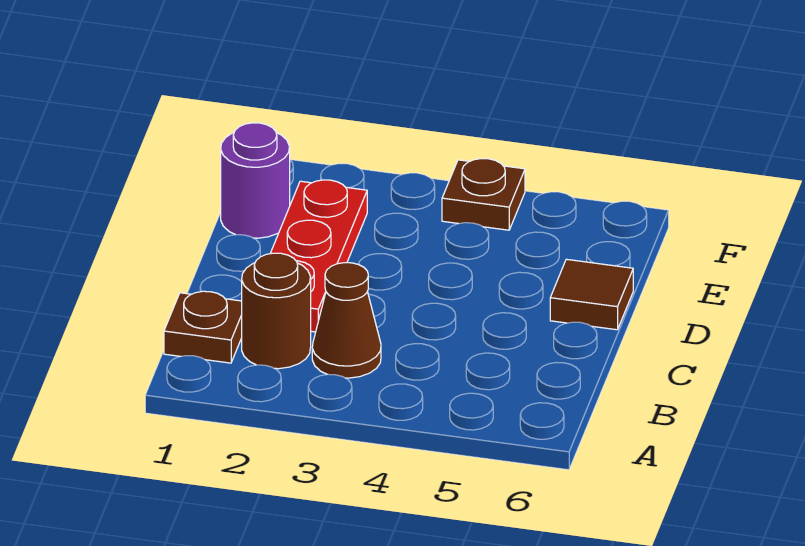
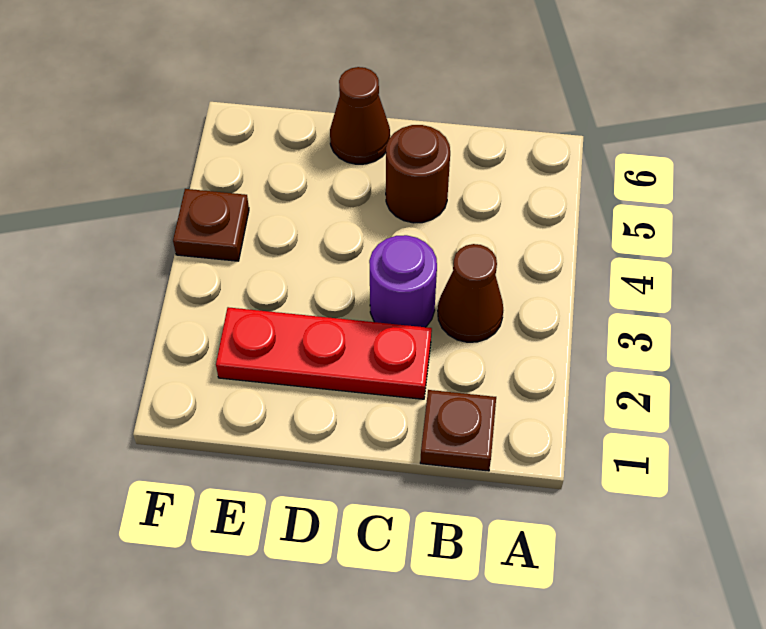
brown 1x1 round brick [242,253,311,369] -> brown 1x1 round brick moved to [386,125,450,223]
brown 1x1 tile [550,259,633,330] -> brown 1x1 cone [330,67,390,164]
purple 1x1 round brick [221,123,290,238] -> purple 1x1 round brick moved to [369,235,437,327]

